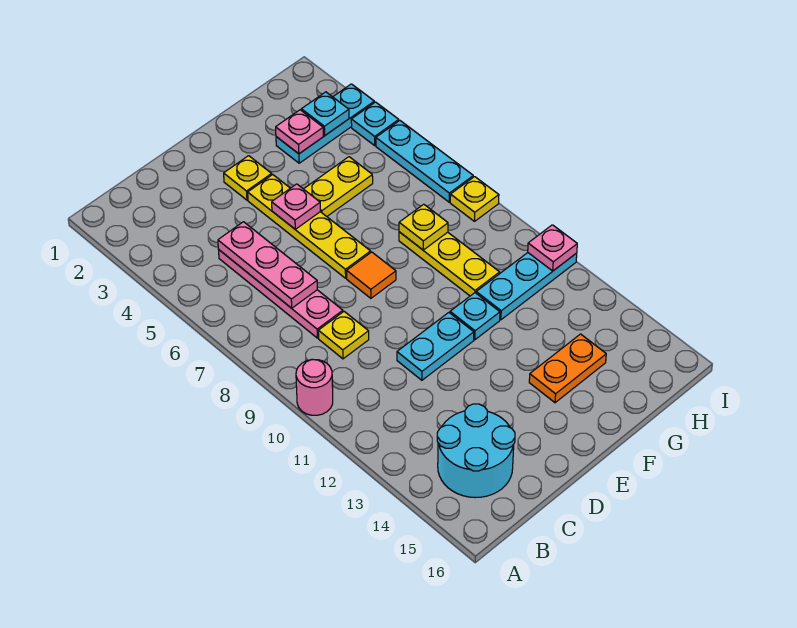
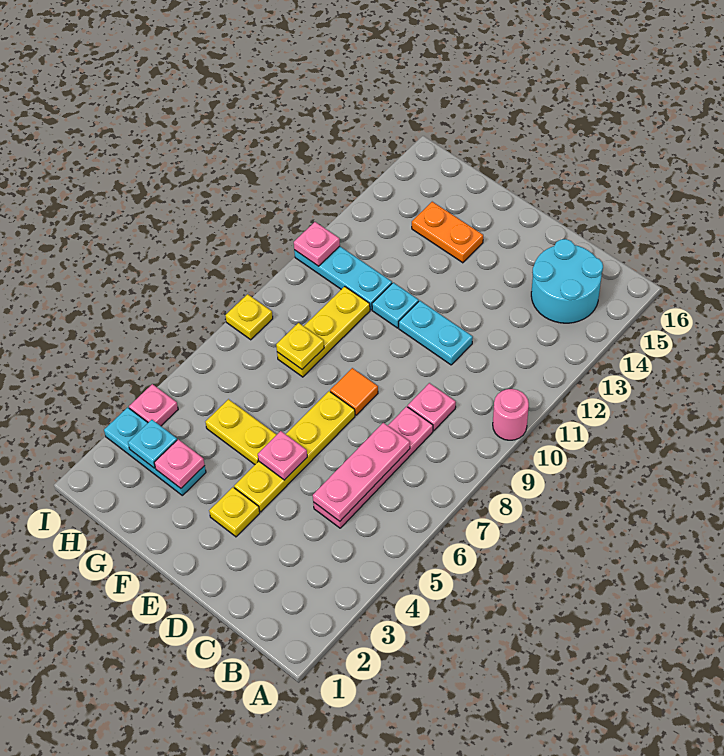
yellow 1x1 plate [318,312,369,359] -> pink 1x1 plate [408,383,456,431]
cyan 1x1 plate [351,102,399,145] -> pink 1x1 plate [129,384,178,426]
cyan 1x3 plate [376,121,473,202] -> none

